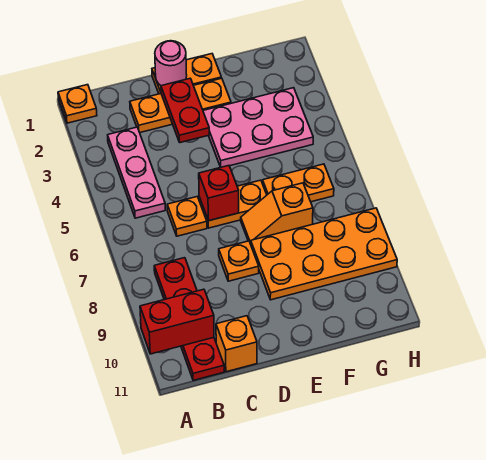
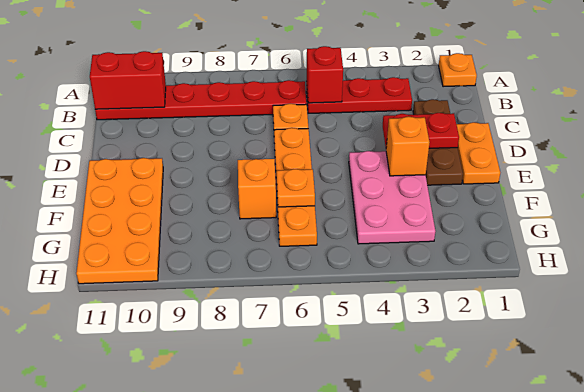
red 1x2 brick [140,289,214,354] -> red 1x2 brick turned to [90,51,166,109]
pink 1x3 plate [108,127,165,218] -> red 1x3 plate [306,77,412,113]
red 1x4 plate [154,258,224,380] -> red 1x6 plate [95,80,307,120]
orange 1x3 plate [130,78,231,133] -> brown 1x3 plate [413,99,463,185]
orange 1x1 brick [216,316,257,372] -> orange 1x1 brick moved to [386,116,429,176]
pink 1x1 round brick [155,41,187,86] -> none
red 1x1 brick [199,166,239,221] -> red 1x1 brick moved to [306,46,343,103]
orange 1x1 plate [219,241,259,281] -> orange 1x1 plate moved to [277,169,315,207]
orange 2x4 plate [251,208,397,300] -> orange 2x4 plate moved to [76,158,163,284]

